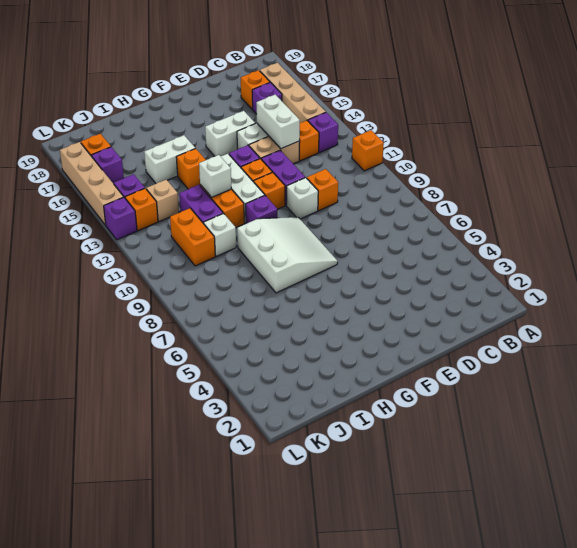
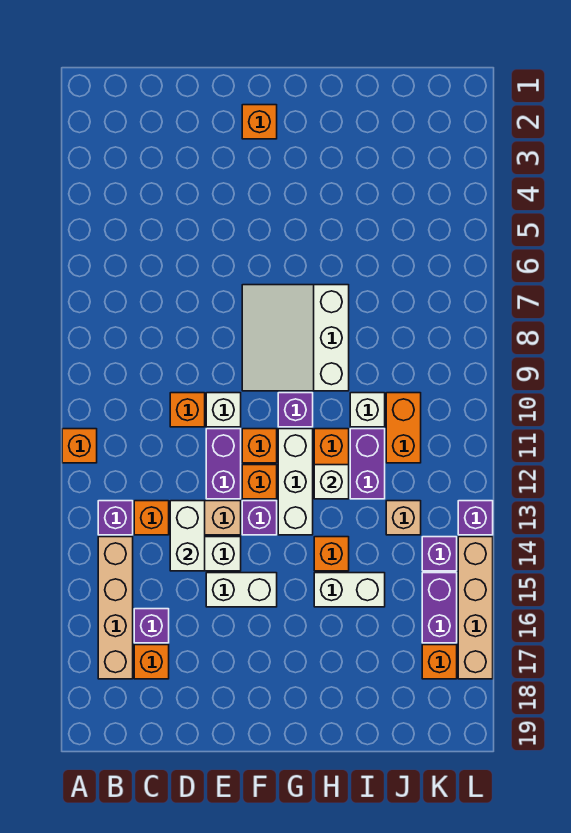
orange 1x1 brick [125,189,158,231] -> orange 1x1 brick moved to [242,105,277,139]
purple 1x1 brick [92,147,124,184] -> purple 1x2 brick [422,573,457,643]

